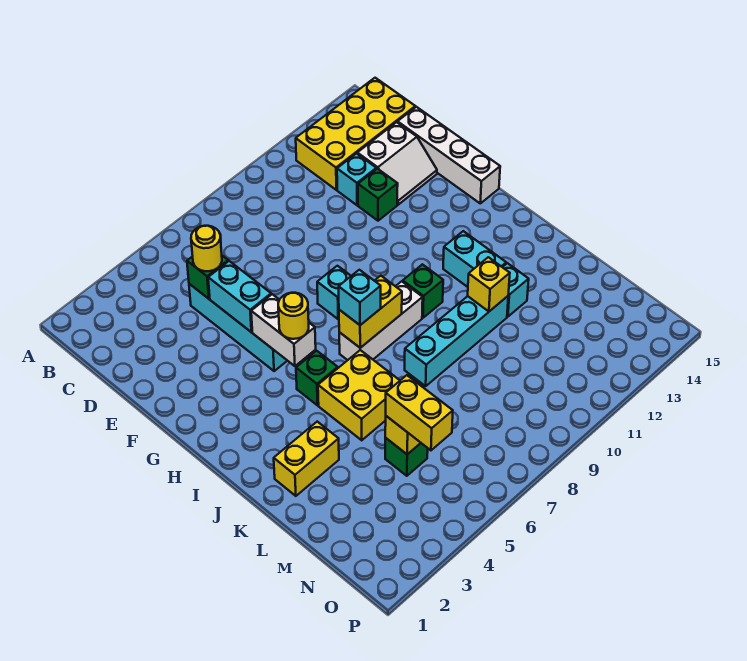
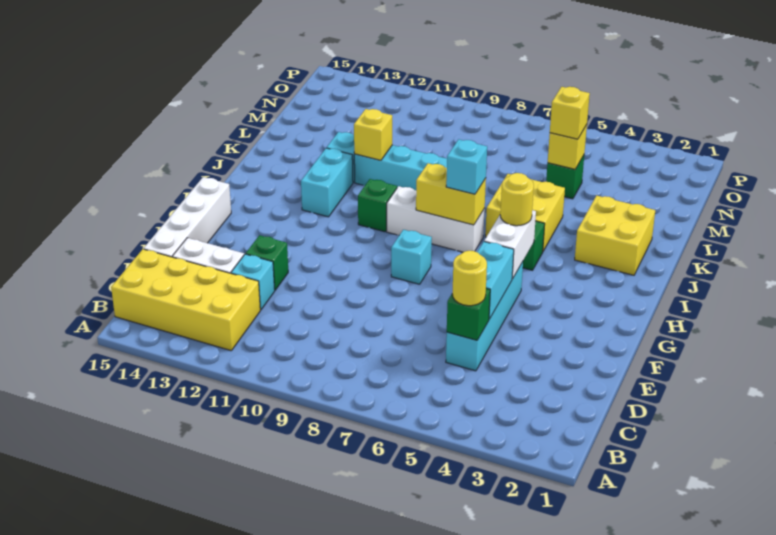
yellow 1x2 brick [274,422,339,496] -> yellow 2x2 brick [575,196,655,275]
yellow 1x2 brick [386,375,453,450] -> yellow 1x1 brick [550,87,590,139]

